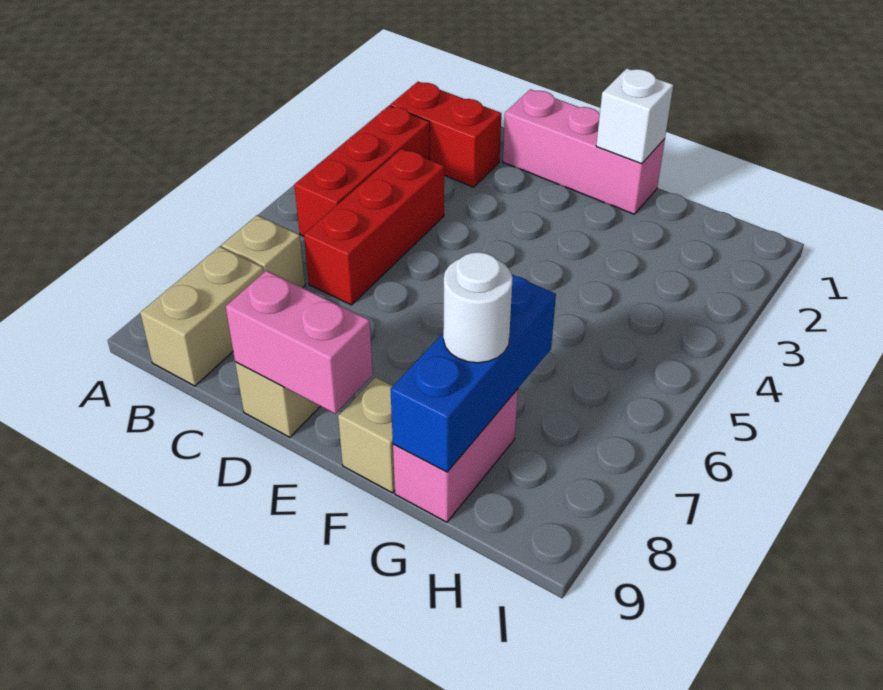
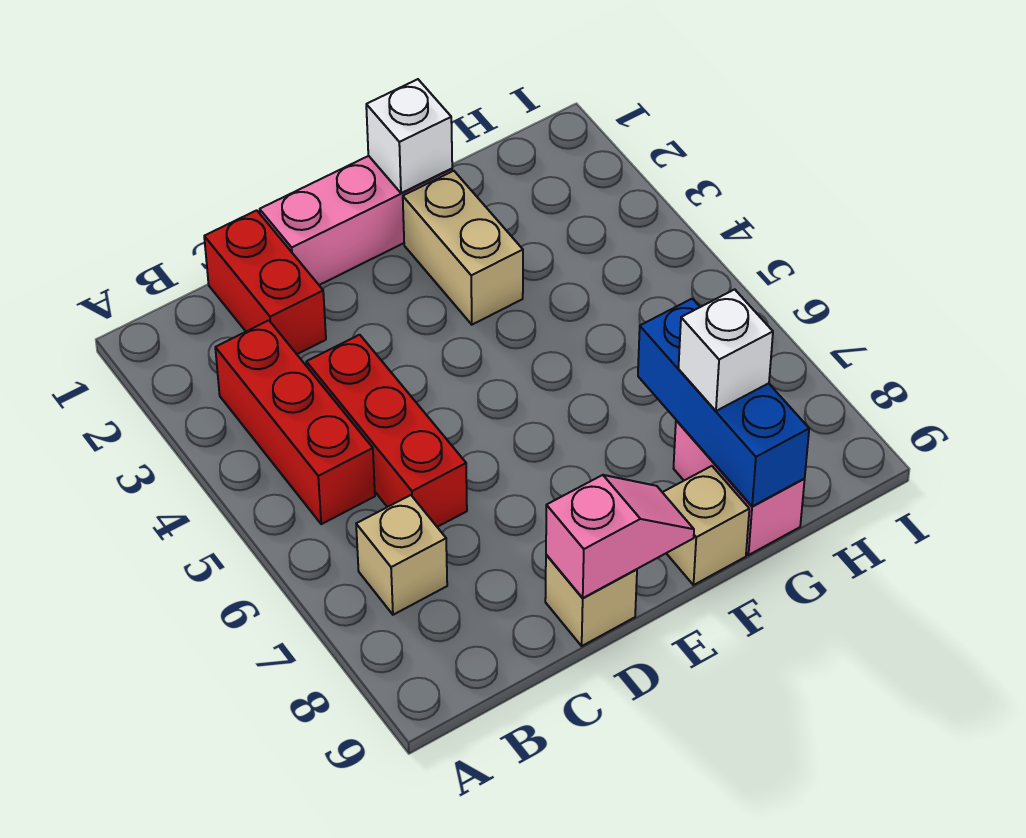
red 1x2 brick [390,82,501,187] -> red 1x2 brick turned to [204,210,326,354]
tan 1x2 brick [140,246,264,386] -> tan 1x2 brick moved to [403,171,523,325]
pink 1x2 brick [226,271,373,414] -> pink 1x2 slope [546,475,694,598]
white 1x1 round brick [443,252,513,363] -> white 1x1 brick [678,289,773,411]

